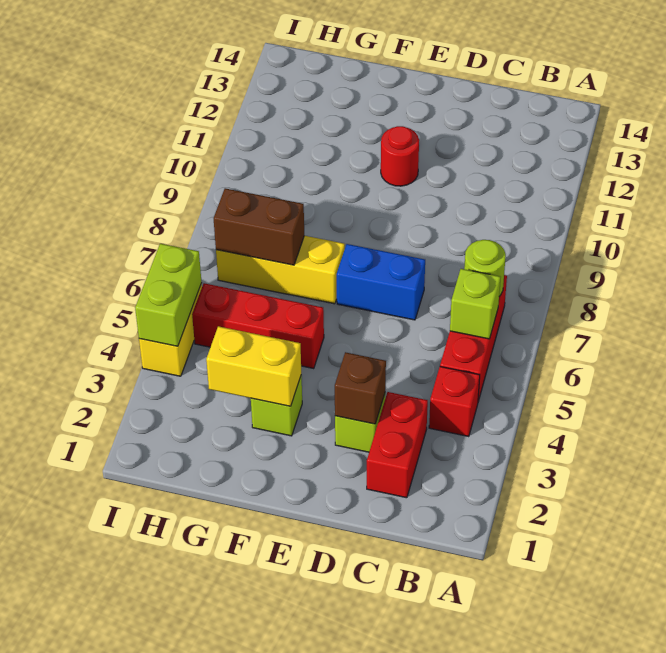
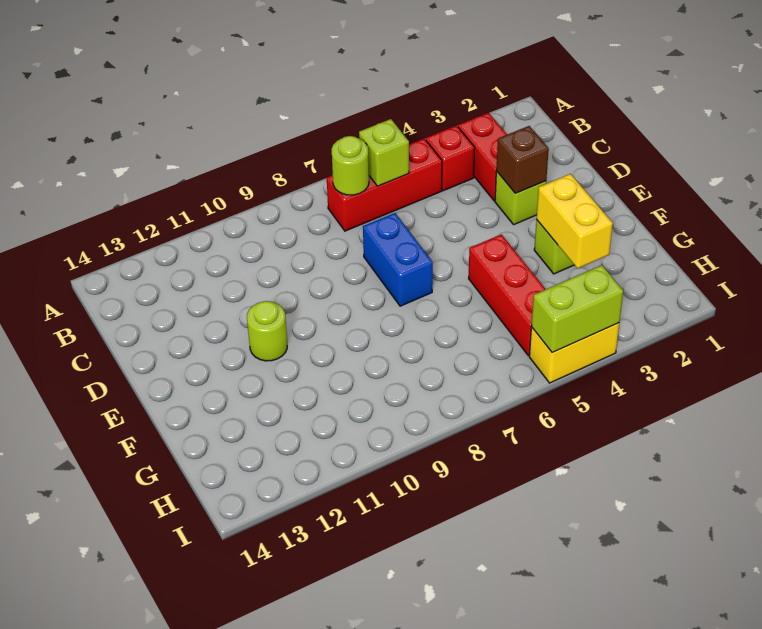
red 1x2 brick [367,392,428,498] -> red 1x2 brick turned to [458,113,507,201]
red 1x1 round brick [381,126,419,186] -> lime 1x1 round brick [247,301,287,361]
yellow 1x3 brick [216,236,345,304] -> none
brown 1x2 brick [214,188,304,265] -> none

